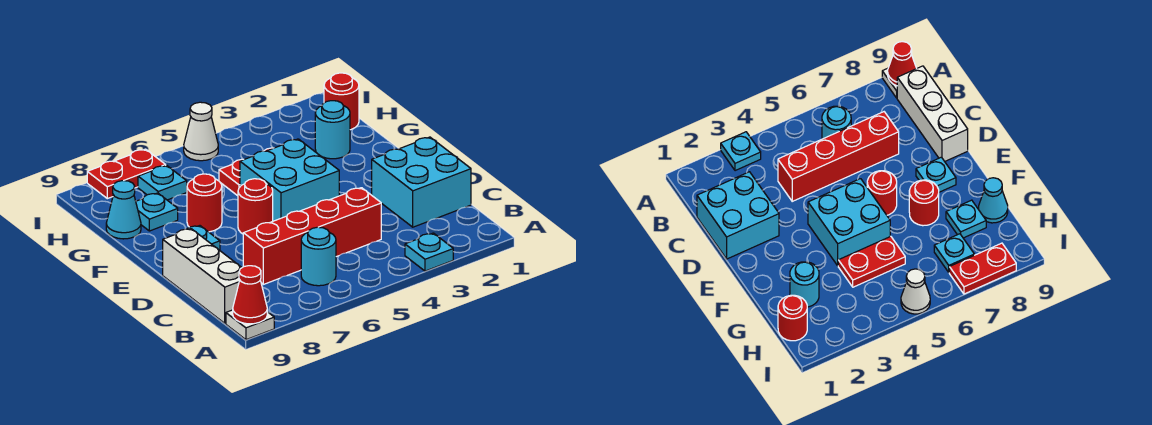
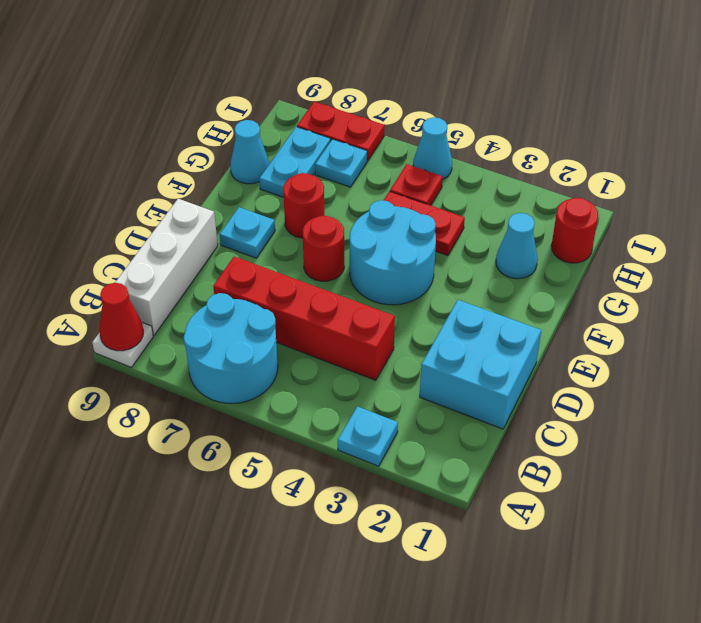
cyan 1x1 round brick [301,227,336,286] -> cyan 2x2 round brick [183,293,278,403]
cyan 2x2 brick [240,139,339,221] -> cyan 2x2 round brick [350,200,436,305]
cyan 1x1 round brick [315,101,350,159] -> cyan 1x1 cone [496,213,538,279]
cyan 1x1 plate [136,193,178,231] -> cyan 1x2 plate [259,127,331,197]
none -> red 1x1 plate [390,164,443,205]
white 1x1 cone [184,102,218,161] -> cyan 1x1 cone [413,117,452,180]

